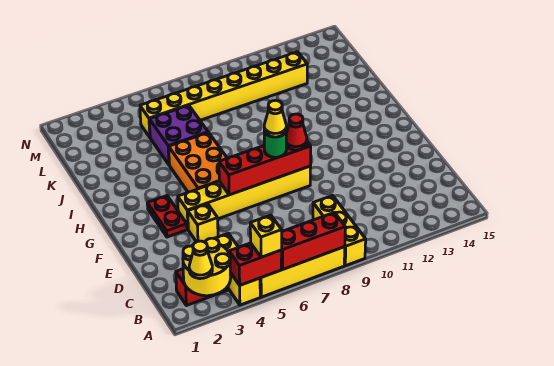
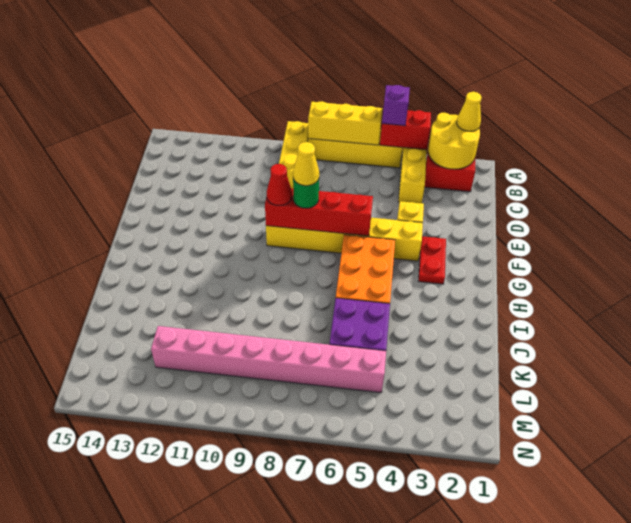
yellow 1x1 brick [250,215,282,257] -> purple 1x1 brick [382,85,410,126]
red 1x3 brick [281,212,345,269] -> yellow 1x3 brick [308,101,382,145]
yellow 1x8 brick [140,52,307,137] -> pink 1x8 brick [151,326,386,393]

